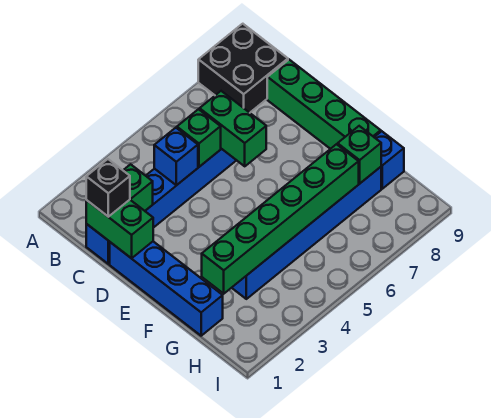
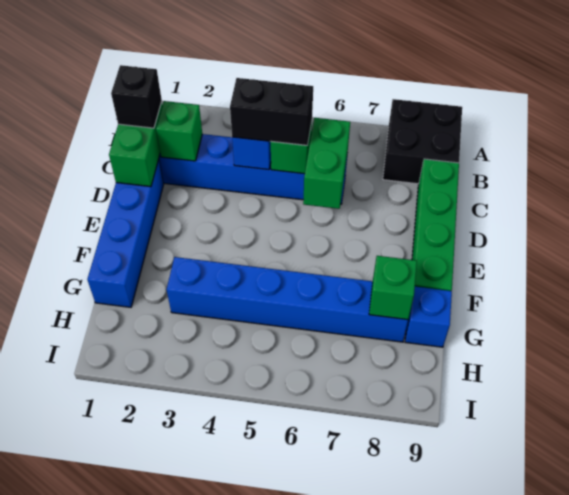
none -> black 1x2 brick [230,78,313,145]
green 1x6 brick [202,144,359,294] -> none

